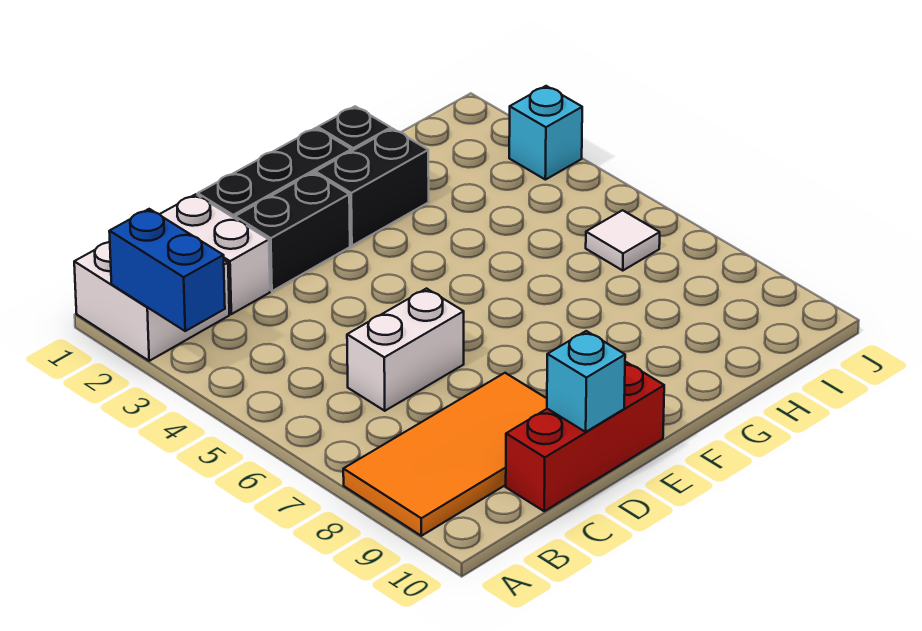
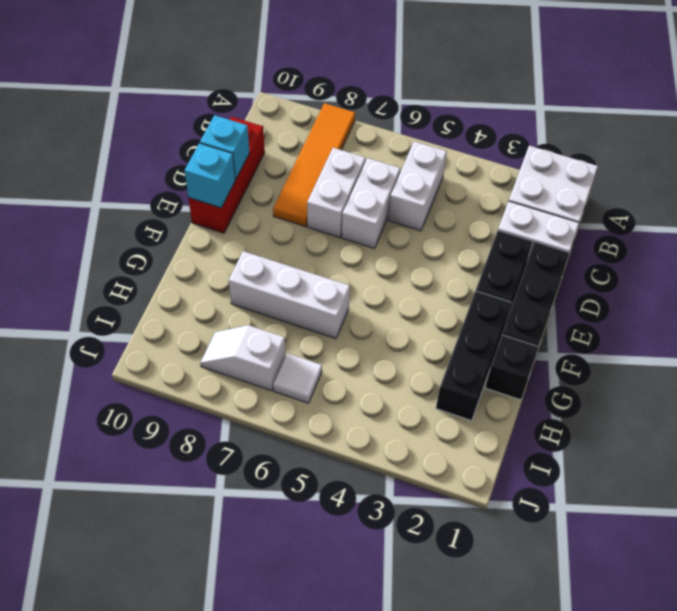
blue 1x2 brick [109,209,225,331] -> none
orange 2x4 tile [343,373,547,536] -> orange 1x4 tile [273,103,355,227]
none -> white 1x2 brick [388,141,447,231]
none -> white 1x2 brick [307,148,366,237]
black 1x2 brick [315,129,429,246] -> black 1x3 brick [436,291,511,421]
none -> white 1x3 brick [229,251,350,339]
none -> white 1x2 slope [200,325,285,391]
cyan 1x1 brick [509,86,582,180] -> cyan 1x1 brick moved to [185,143,235,208]

